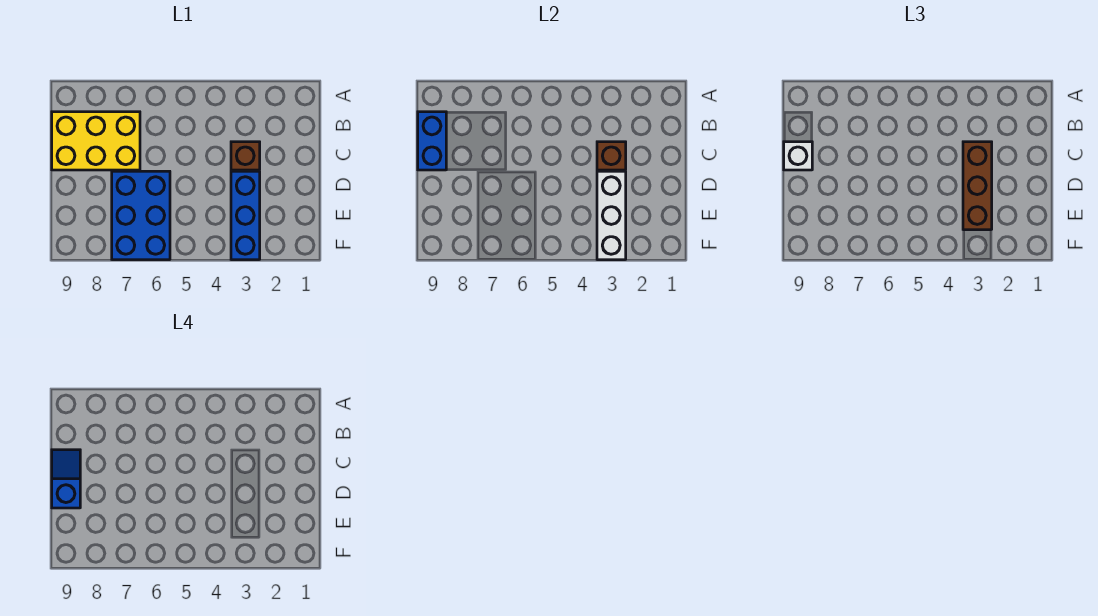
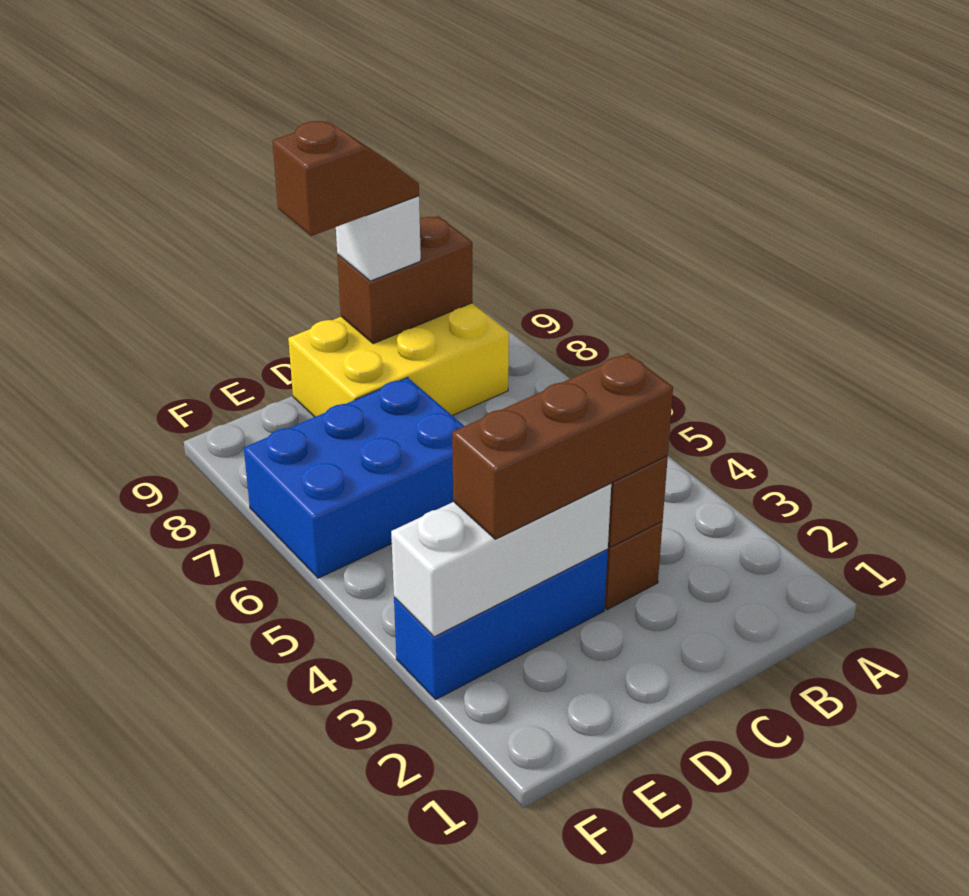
yellow 2x3 brick [52,112,140,170] -> yellow 2x3 brick turned to [288,303,509,417]
blue 1x2 brick [418,112,446,170] -> brown 1x2 brick [337,216,472,344]
blue 1x2 slope [52,450,80,508] -> brown 1x2 slope [273,121,419,236]

